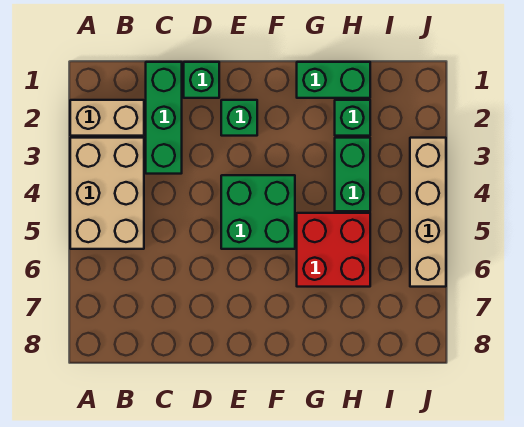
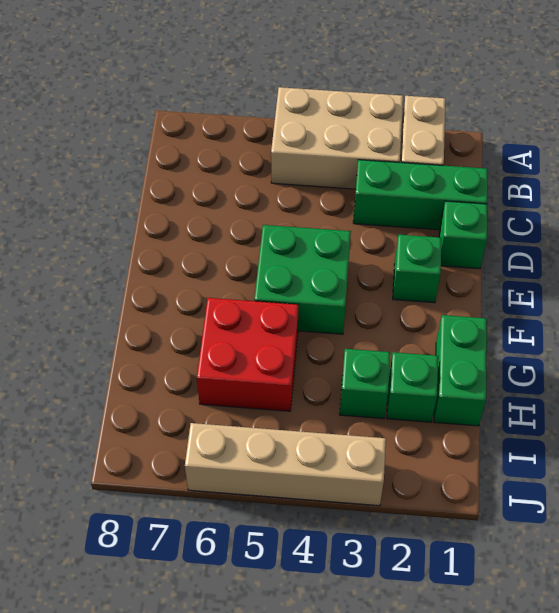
green 1x2 brick [335,138,370,211] -> green 1x1 brick [340,349,390,419]

